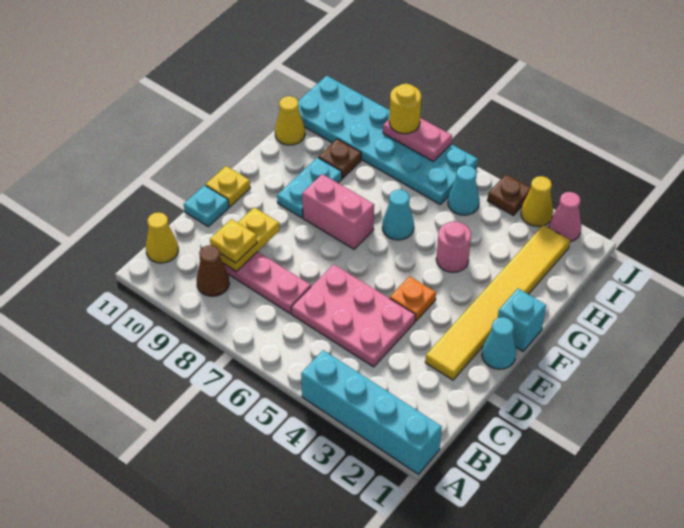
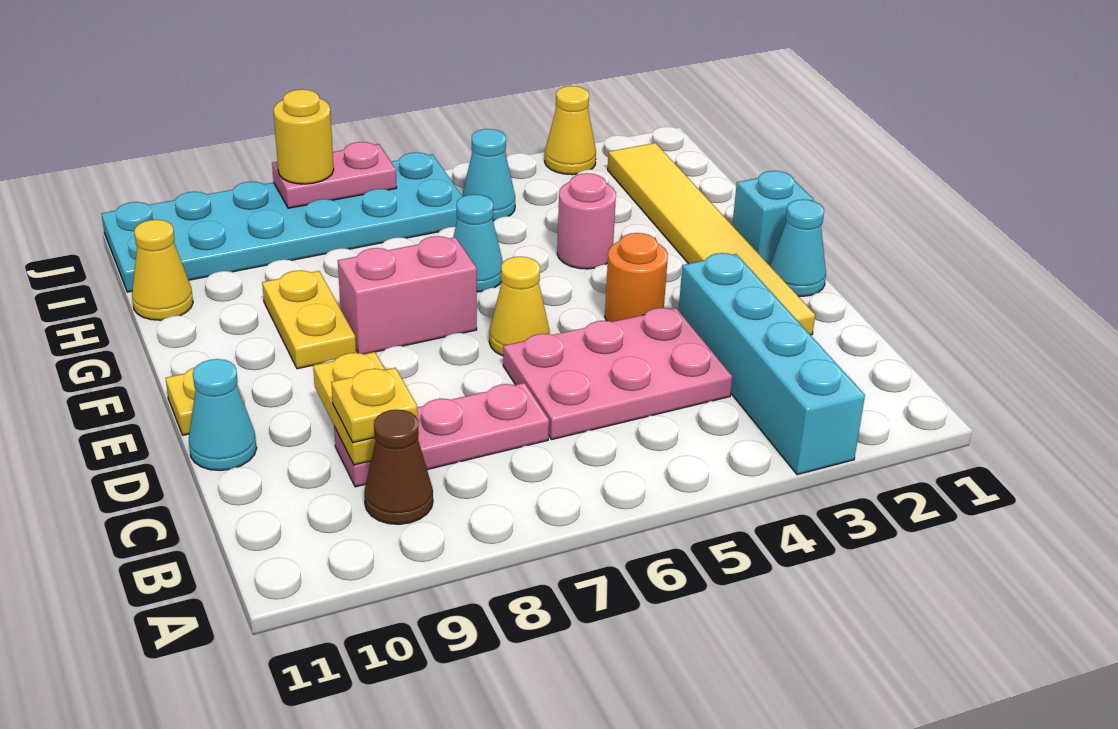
cyan 1x4 brick [301,350,442,474] -> cyan 1x4 brick turned to [679,253,865,475]
yellow 1x1 cone [146,212,178,263] -> yellow 1x1 cone moved to [489,257,550,356]
cyan 1x1 plate [184,185,229,227] -> cyan 1x1 cone [189,359,257,470]
orange 1x1 plate [390,276,436,321] -> orange 1x1 round brick [605,233,668,322]
cyan 1x2 plate [277,157,342,218] -> yellow 1x2 plate [262,270,356,369]
brown 1x1 plate [318,139,361,179] -> none
pink 1x1 cone [549,192,581,242] -> none
brown 1x1 plate [488,174,531,215] -> none

